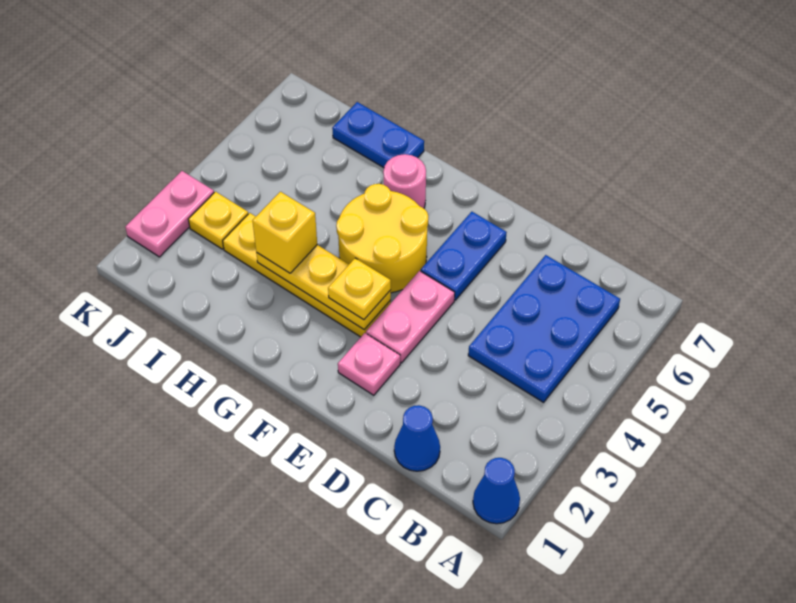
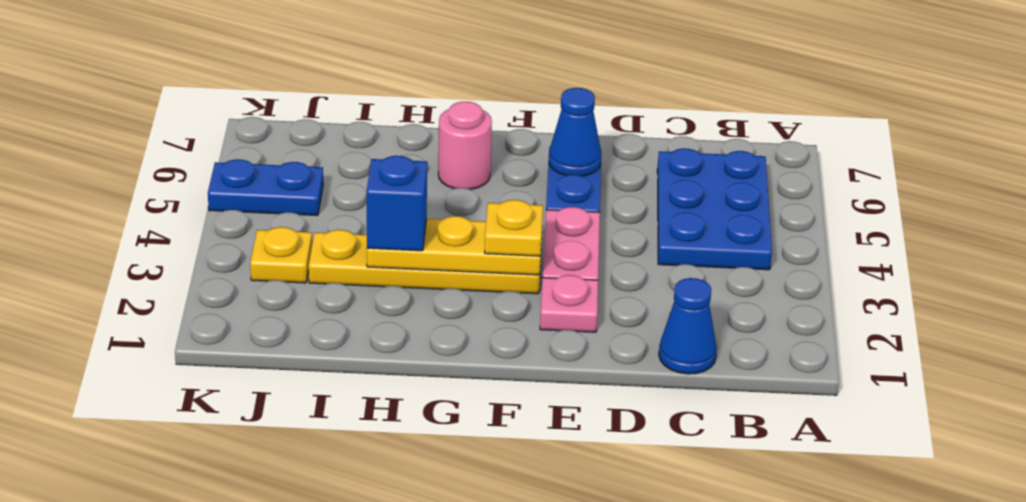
blue 1x1 cone [473,458,520,524] -> blue 1x1 cone moved to [549,88,602,176]
yellow 2x2 round brick [336,184,428,293] -> none
yellow 1x1 brick [252,192,317,273] -> blue 1x1 brick [367,156,427,251]
blue 1x2 plate [332,102,424,168] -> blue 1x2 plate moved to [208,159,323,216]
pink 1x2 plate [125,171,214,257] -> none

